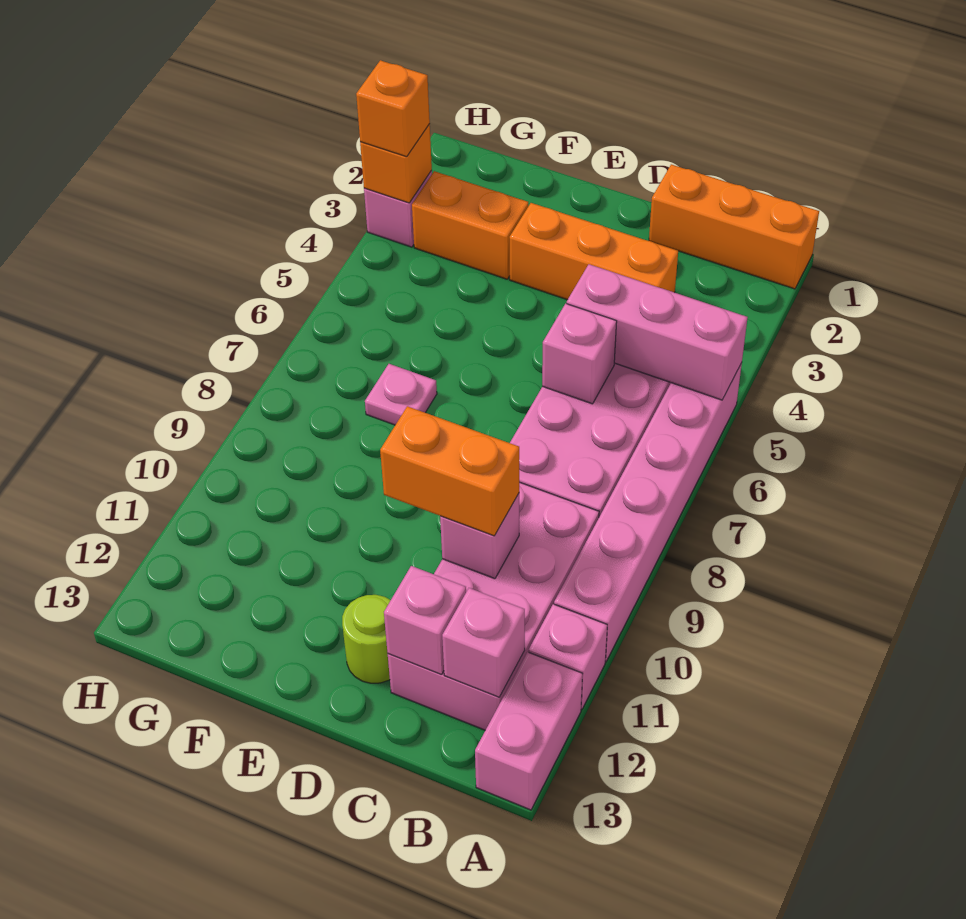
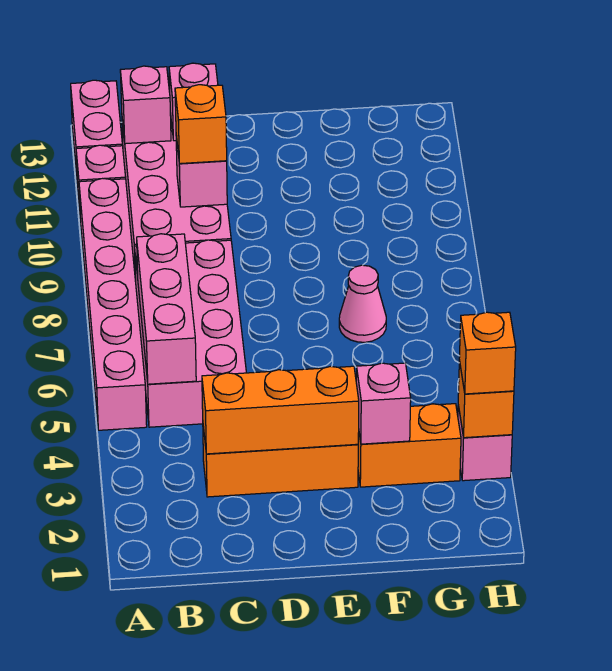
orange 1x3 brick [649,164,819,289] -> orange 1x3 brick moved to [202,366,359,454]
pink 1x3 brick [567,264,748,400] -> pink 1x3 brick turned to [137,234,196,384]
pink 1x1 brick [542,304,617,404] -> pink 1x1 brick moved to [356,363,411,444]
orange 1x2 brick [380,406,519,536] -> orange 1x1 brick [175,85,227,164]
lime 1x1 round brick [342,595,391,683] -> none
pink 1x1 plate [365,364,437,425] -> pink 1x1 cone [339,265,386,342]

